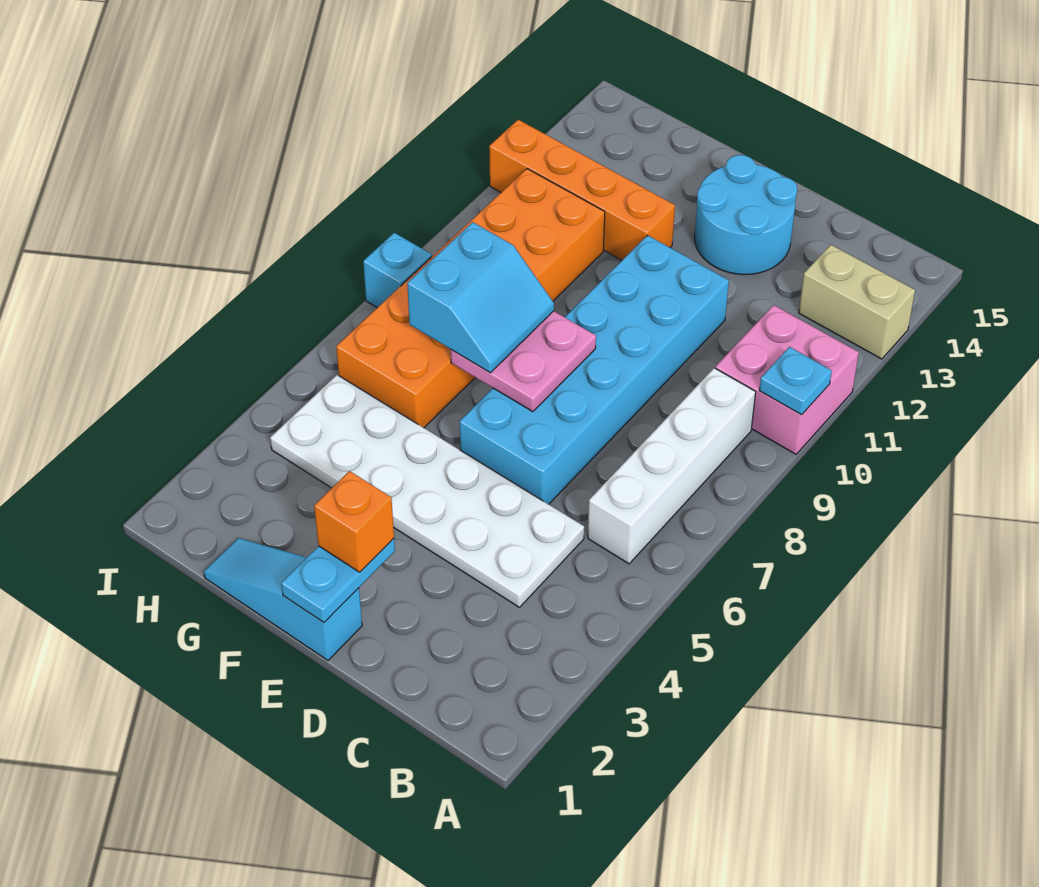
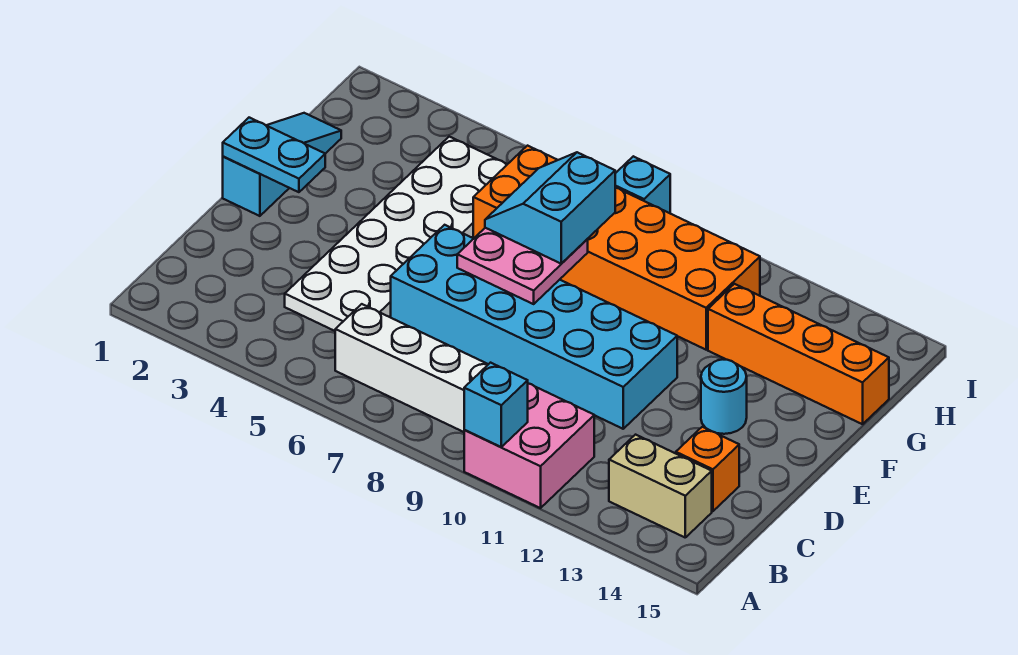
cyan 1x1 plate [759,347,832,415] -> cyan 1x1 brick [464,363,528,447]
tan 1x2 brick [799,245,915,359] -> tan 1x2 brick turned to [609,435,712,537]
cyan 2x2 round brick [695,155,797,275] -> cyan 1x1 round brick [701,359,747,434]
orange 1x1 brick [314,471,394,572] -> orange 1x1 brick moved to [676,427,739,511]
cyan 2x2 slope [407,222,554,373] -> cyan 2x2 slope turned to [485,152,615,264]
orange 1x4 brick [489,120,675,260] -> orange 1x4 brick turned to [708,284,889,424]

